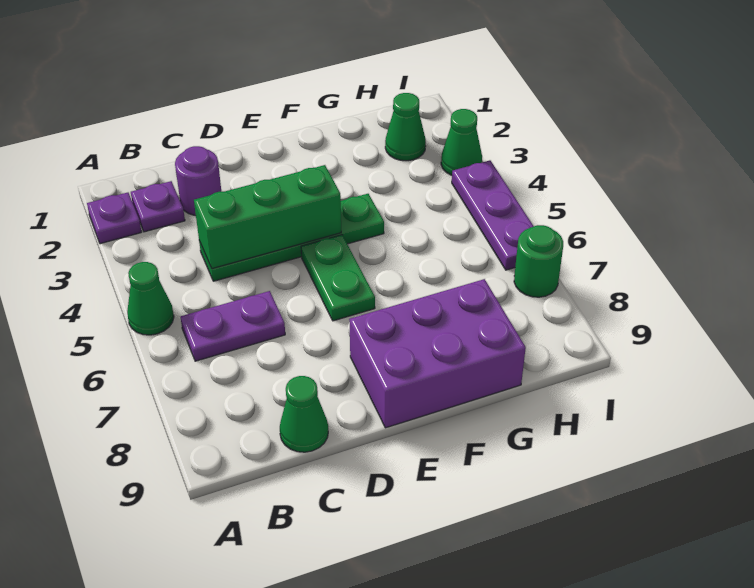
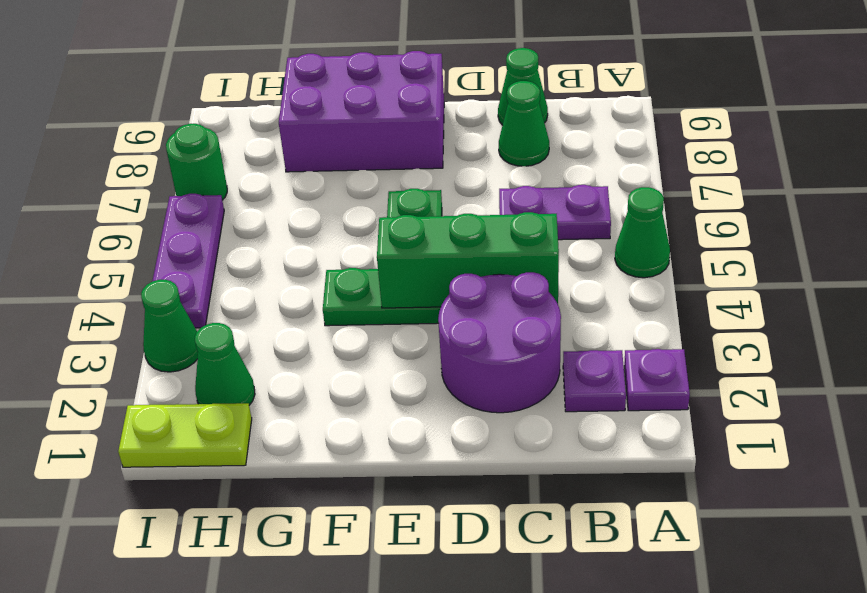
purple 1x1 round brick [175,146,221,216] -> purple 2x2 round brick [438,272,561,413]
none -> green 1x1 cone [499,81,549,166]
none -> lime 1x2 plate [118,403,252,467]

